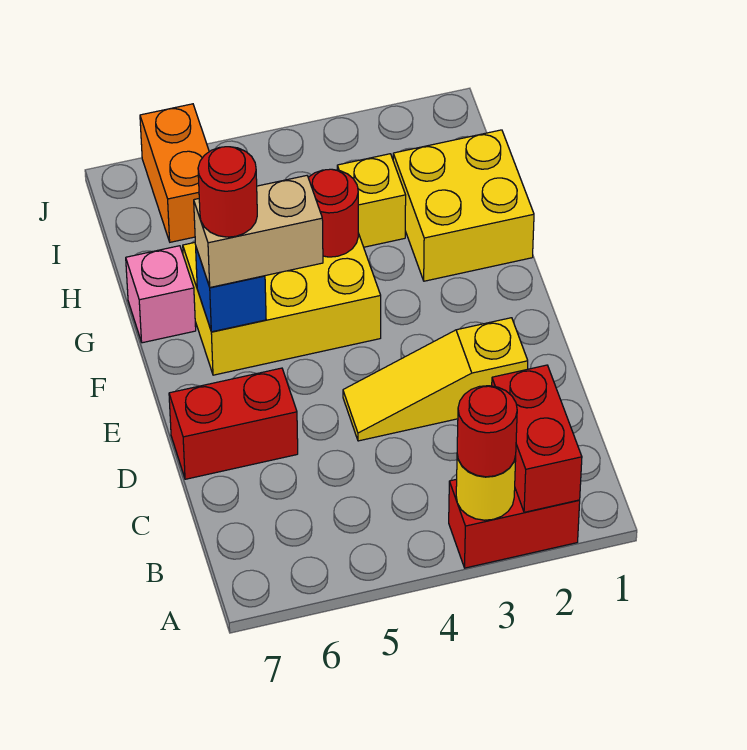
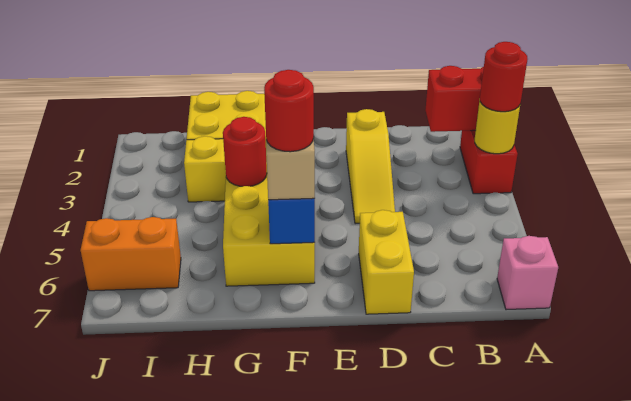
red 1x2 brick [169,368,298,479] -> yellow 1x2 brick [359,210,414,314]
pink 1x1 brick [126,246,196,343] -> pink 1x1 brick moved to [497,236,558,310]

